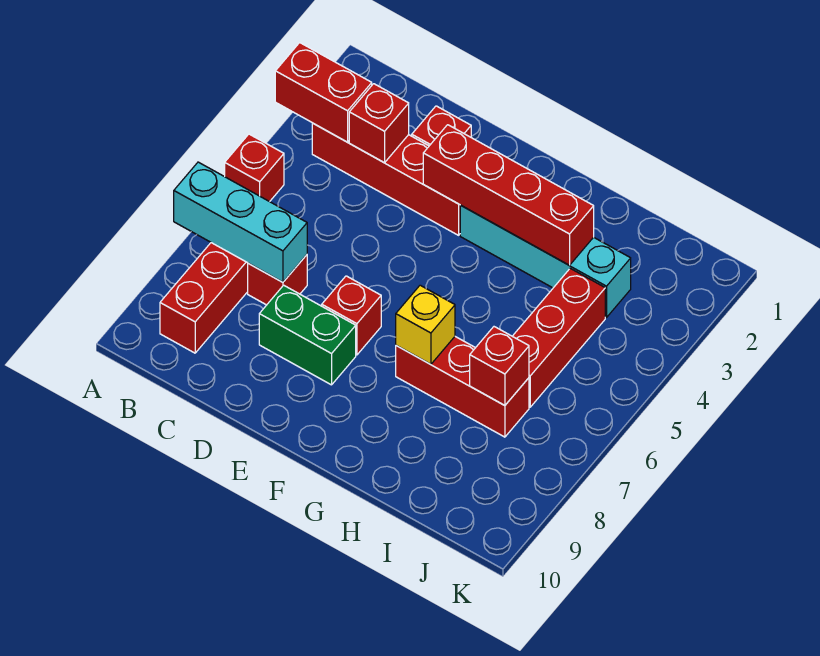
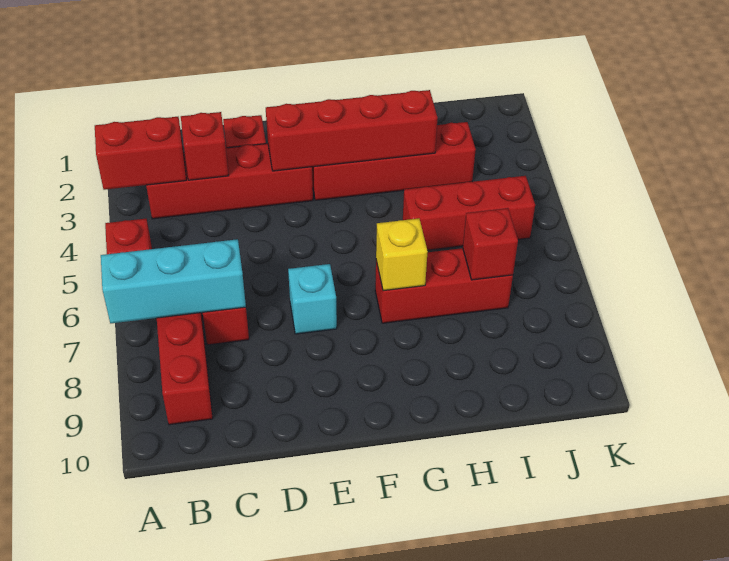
green 1x2 brick [259,285,356,385] -> none
red 1x1 brick [322,276,381,355] -> cyan 1x1 brick [288,264,337,334]
cyan 1x4 brick [460,205,631,318] -> red 1x4 brick [312,122,476,200]
red 1x3 brick [512,268,605,407] -> red 1x3 brick turned to [403,176,535,250]

